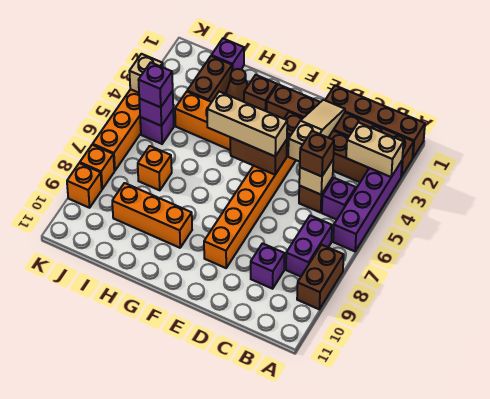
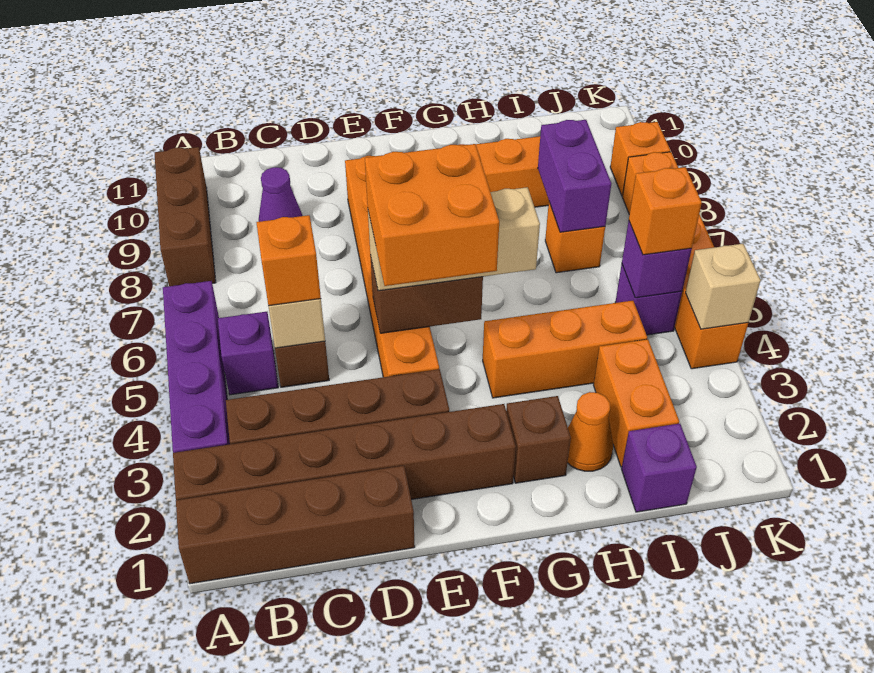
tan 1x2 brick [346,122,404,177] -> none
brown 1x2 brick [297,245,344,309] -> brown 1x3 brick [155,147,216,286]
purple 1x2 brick [286,216,332,277] -> purple 1x2 brick moved to [538,120,611,232]
brown 1x1 brick [300,131,334,177] -> orange 1x1 brick [256,215,321,306]
purple 1x1 brick [251,244,285,289] -> purple 1x1 cone [259,167,302,222]
tan 1x3 slope [288,100,345,162] -> none
none -> orange 2x2 brick [365,144,499,286]
brown 1x1 cone [226,69,248,102] -> orange 1x1 cone [568,392,613,471]
brown 1x2 brick [187,56,232,102] -> orange 1x2 brick [594,339,679,467]
purple 1x1 brick [139,62,173,107] -> orange 1x1 brick [629,167,702,255]

